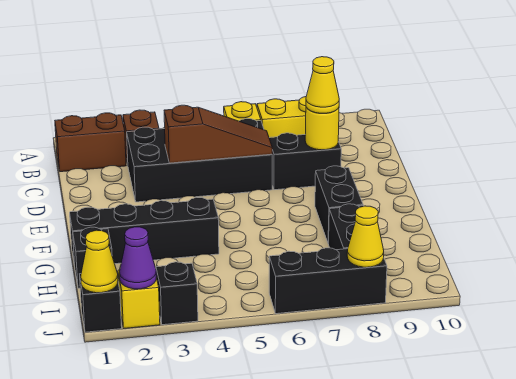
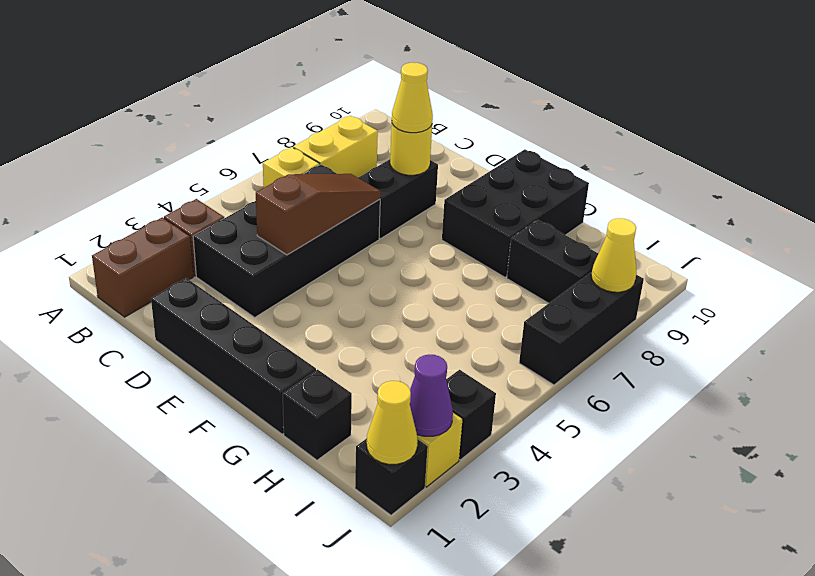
black 1x2 brick [315,166,363,244] -> black 2x3 brick [442,149,589,277]
black 1x4 brick [70,198,219,266] -> black 1x4 brick turned to [151,278,316,434]

